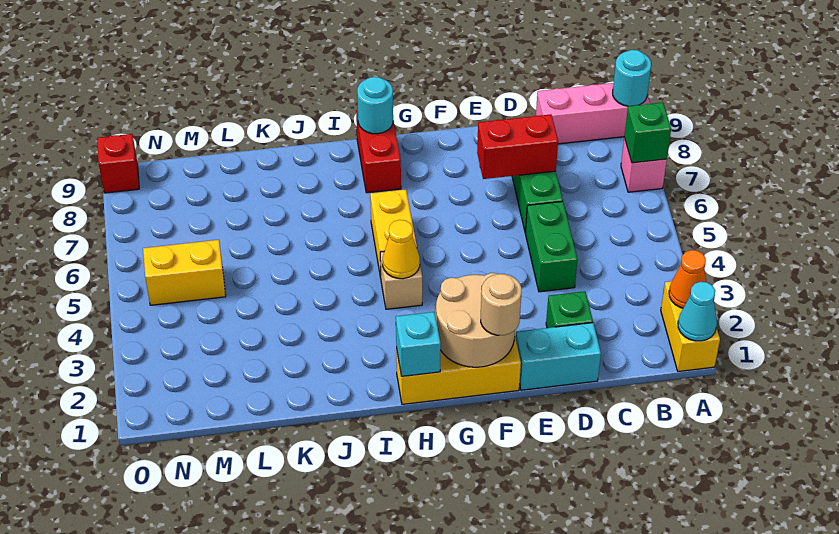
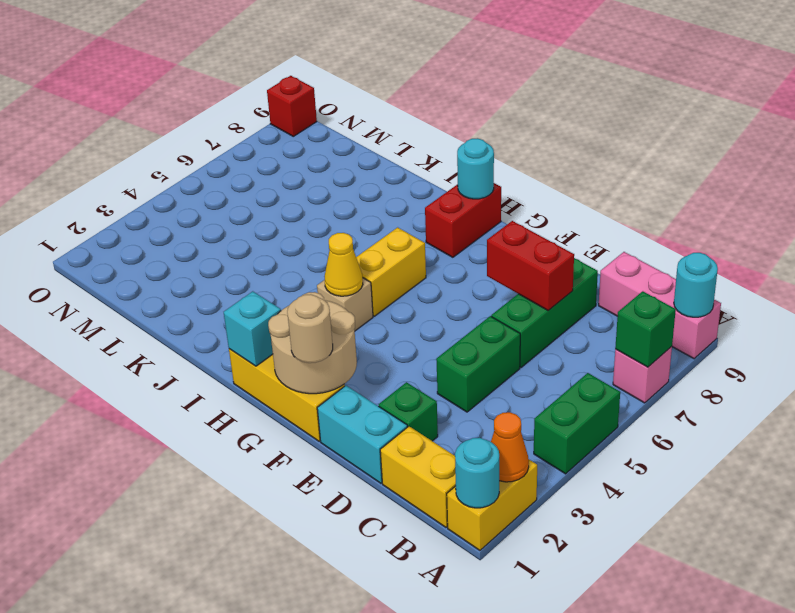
cyan 1x1 cone [678,282,717,341] -> cyan 1x1 round brick [455,438,499,508]
none -> green 1x2 brick [534,373,620,474]
yellow 1x2 brick [143,240,226,305] -> yellow 1x2 brick moved to [380,426,456,527]

